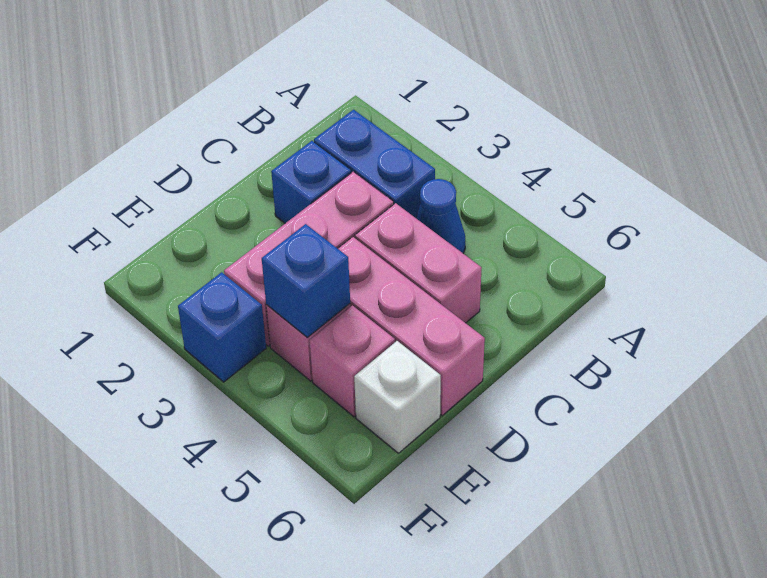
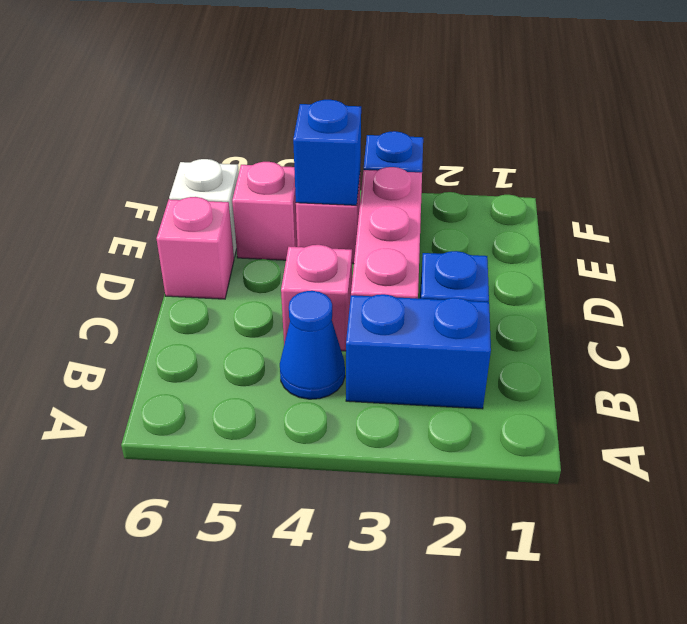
pink 1x2 brick [355,203,482,323] -> pink 1x1 brick [281,245,352,351]
pink 1x3 brick [338,237,485,416] -> pink 1x1 brick [157,197,234,299]

